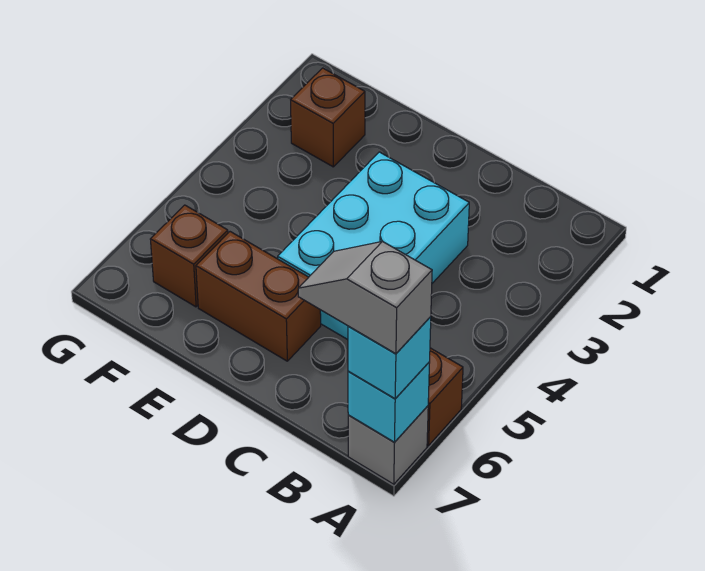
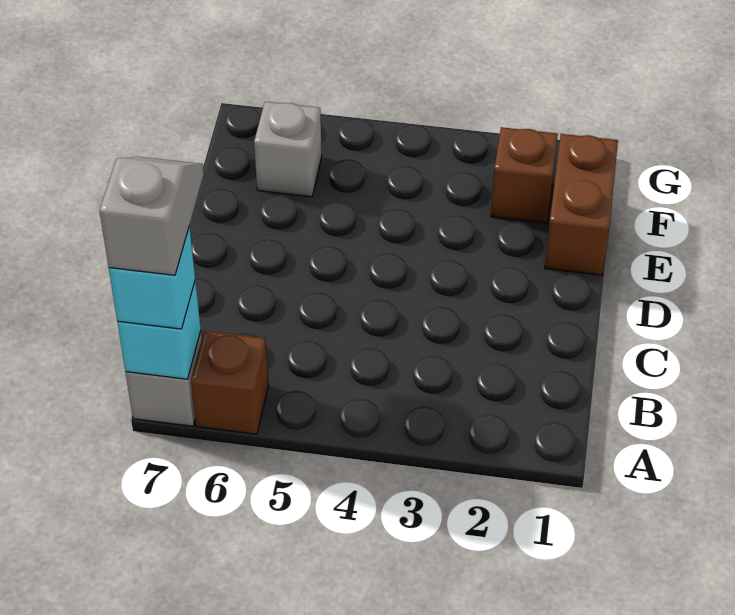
cyan 2x3 brick [278,152,469,340] -> none
brown 1x2 brick [196,232,321,361] -> brown 1x2 brick moved to [545,134,618,275]
brown 1x1 brick [150,205,228,307] -> grey 1x1 brick [254,102,322,197]

